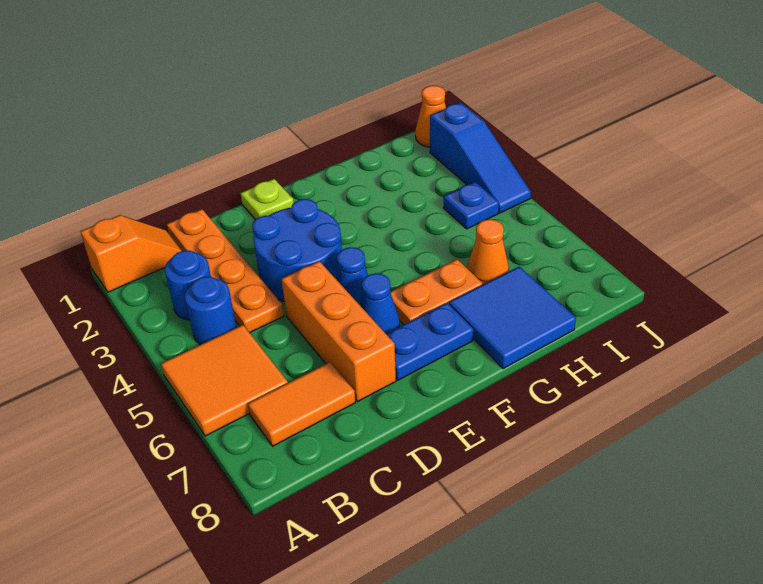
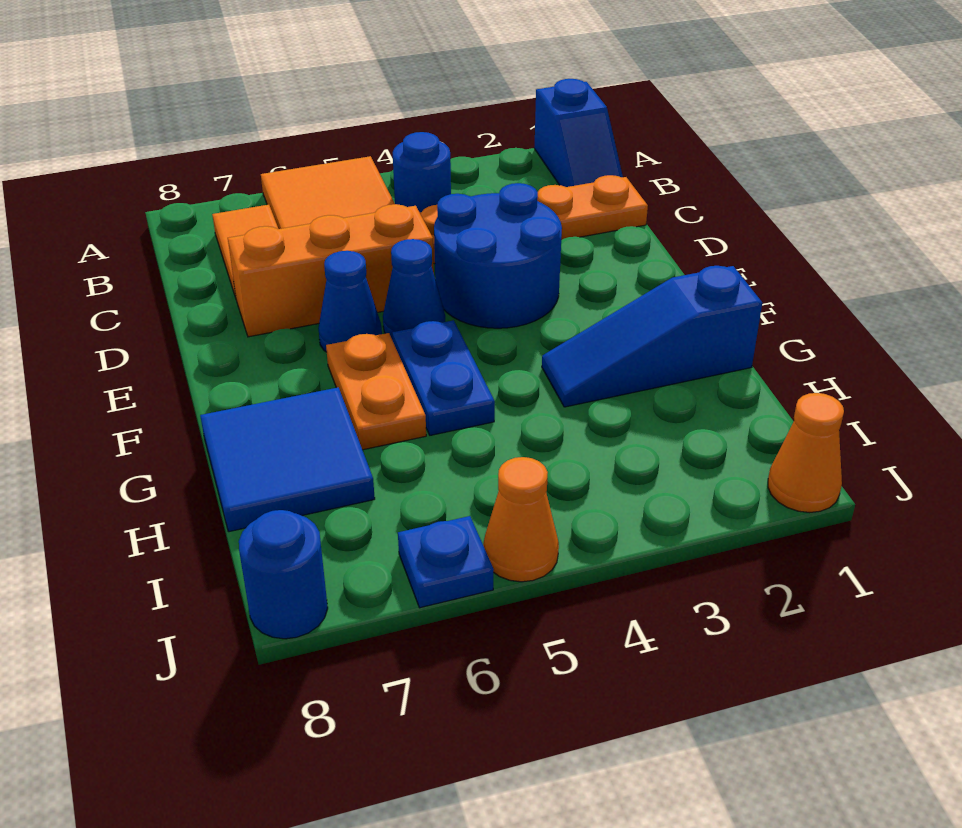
orange 1x2 slope [80,215,182,292] -> blue 1x2 slope [534,79,623,187]
blue 1x1 round brick [165,251,211,320] -> blue 1x1 round brick moved to [239,510,328,639]
lime 1x1 plate [241,179,294,220] -> none
blue 1x2 plate [386,303,473,380] -> blue 1x2 plate moved to [392,320,495,435]
orange 1x1 cone [467,219,509,285] -> orange 1x1 cone moved to [483,457,559,582]
blue 1x1 plate [444,182,499,229] -> blue 1x1 plate moved to [398,516,494,608]
blue 1x3 slope [430,103,531,213] -> blue 1x3 slope moved to [542,266,762,407]

